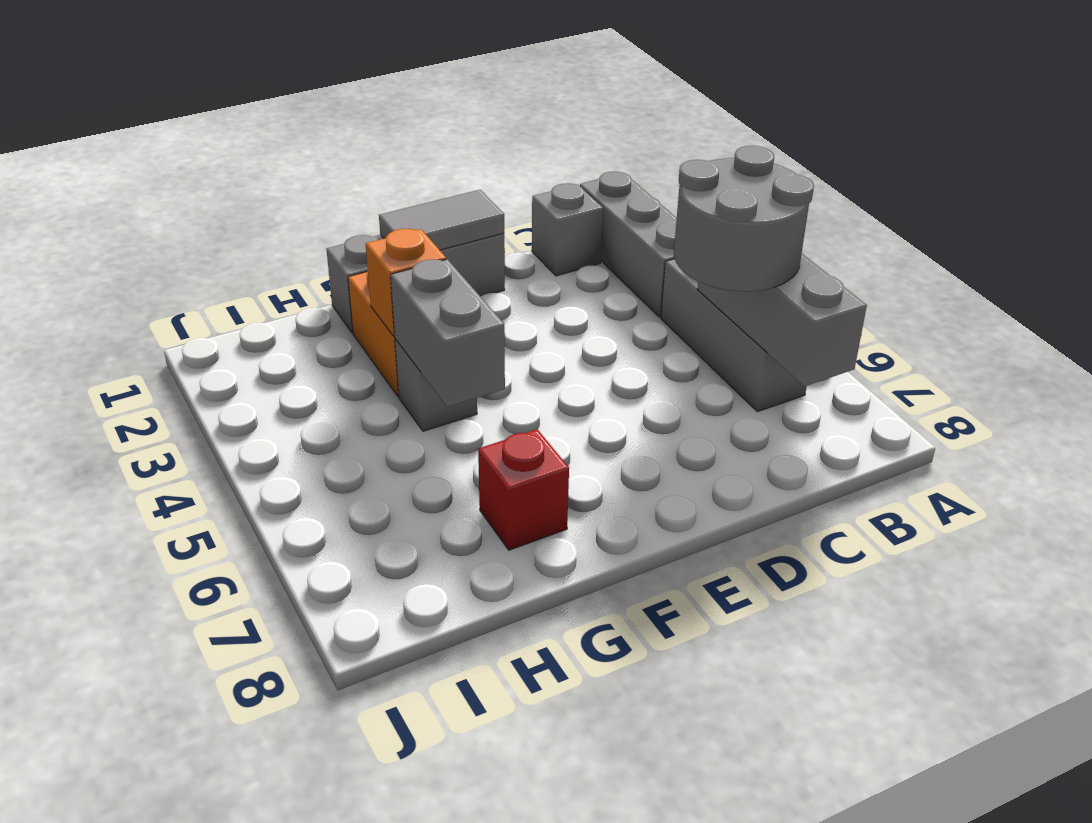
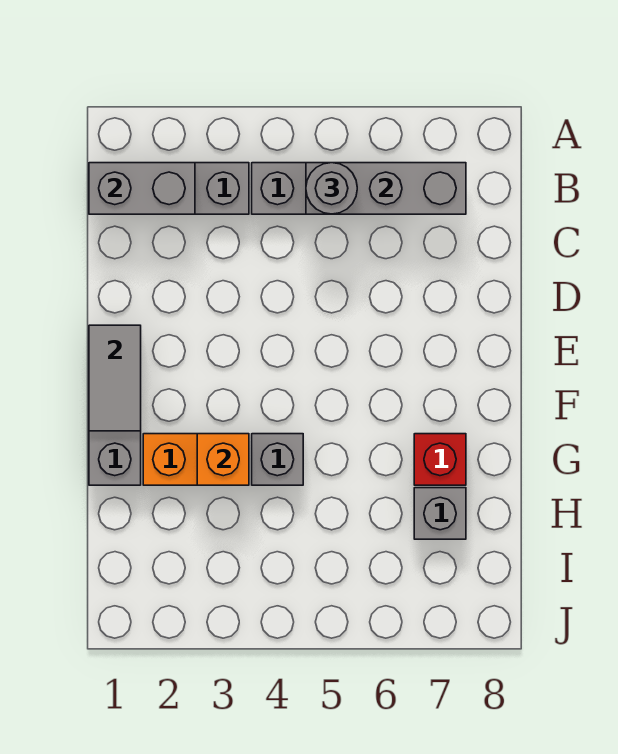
grey 2x2 round brick [674,146,814,292] -> grey 1x1 round brick [306,163,357,214]
grey 1x1 brick [532,183,603,276] -> grey 1x1 brick moved to [414,488,466,539]
grey 1x2 brick [391,259,505,407] -> grey 1x2 brick moved to [89,163,195,214]

